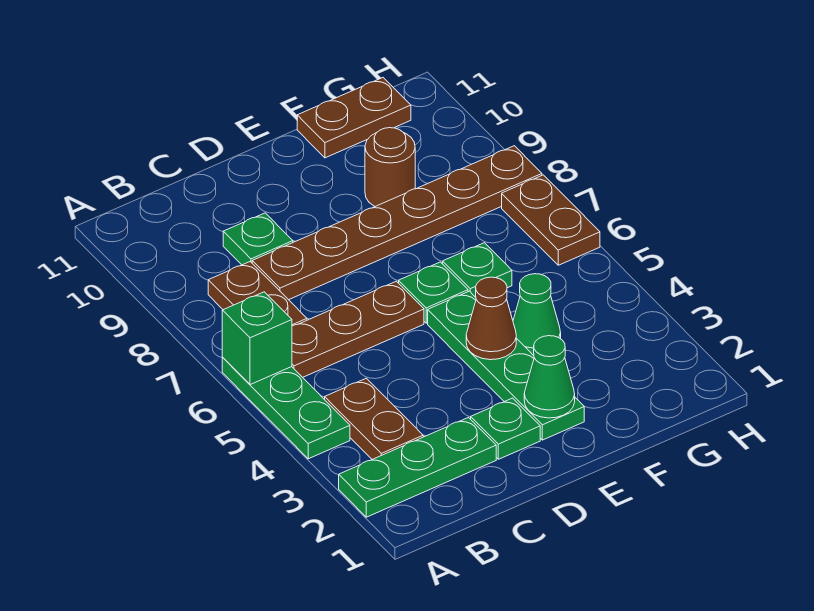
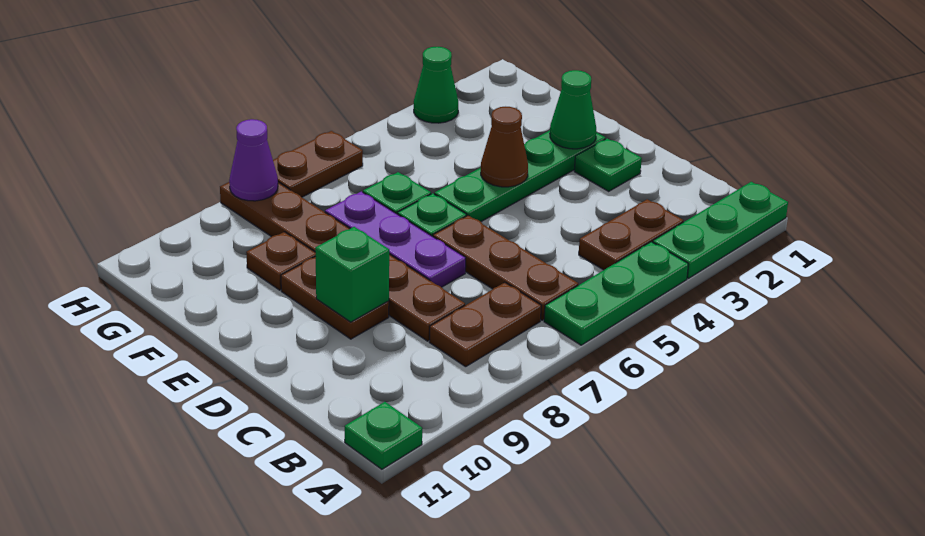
green 1x3 plate [339,418,496,517] -> green 1x3 plate turned to [653,182,788,278]
green 1x1 brick [222,292,292,385] -> green 1x1 brick moved to [315,227,389,322]
green 1x1 plate [223,213,293,265] -> green 1x1 plate moved to [345,402,422,469]
none -> purple 1x3 plate [325,192,466,287]
green 1x1 cone [513,274,561,356] -> green 1x1 cone moved to [414,47,458,123]
brown 1x1 round brick [365,128,415,206] -> brown 1x1 plate [246,232,316,290]
brown 1x2 plate [297,78,411,158] -> brown 1x2 plate moved to [281,257,389,339]
none -> purple 1x1 cone [229,119,278,201]

